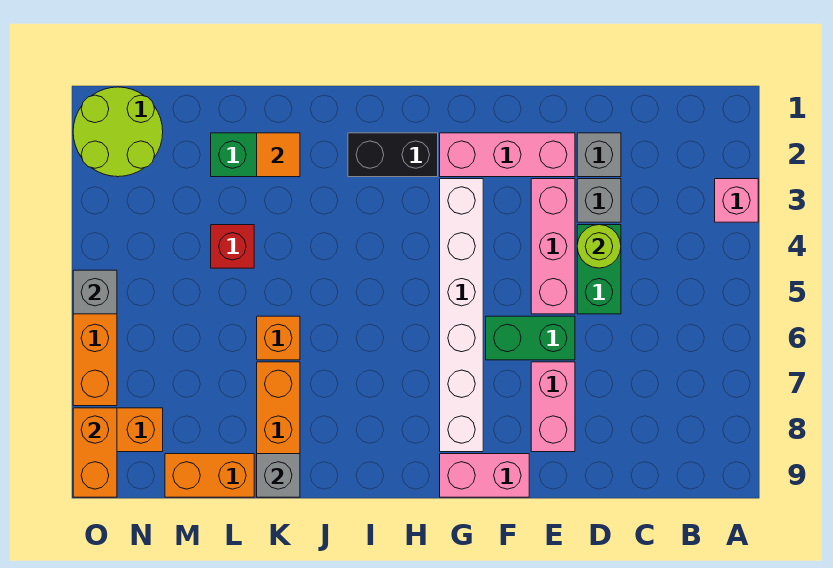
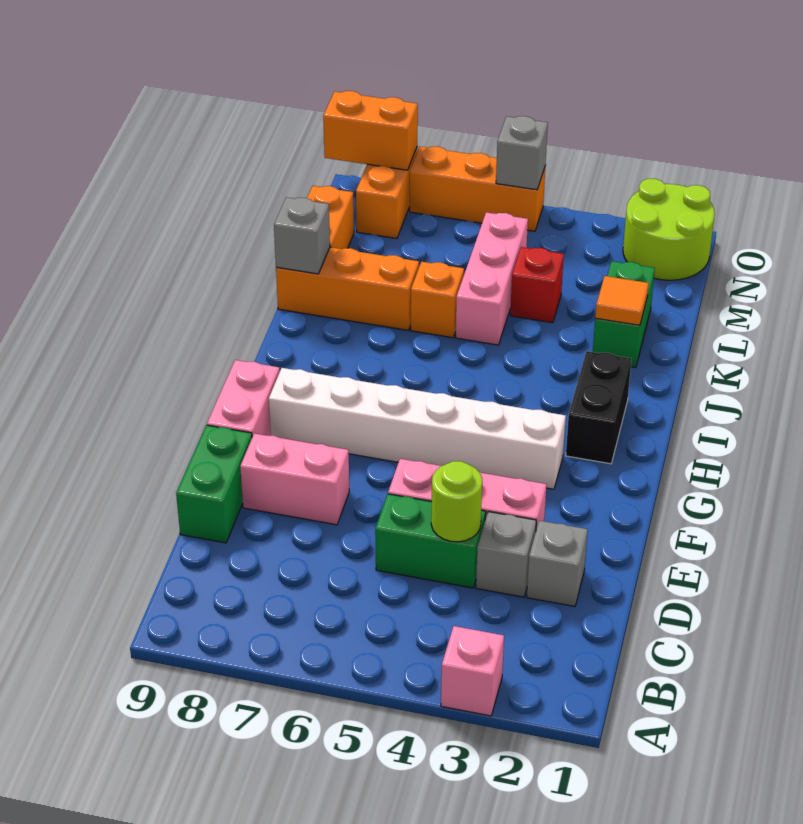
pink 1x3 brick [440,133,575,177] -> pink 1x3 brick moved to [456,212,528,345]
green 1x2 brick [486,316,575,360] -> green 1x2 brick moved to [176,425,252,543]

